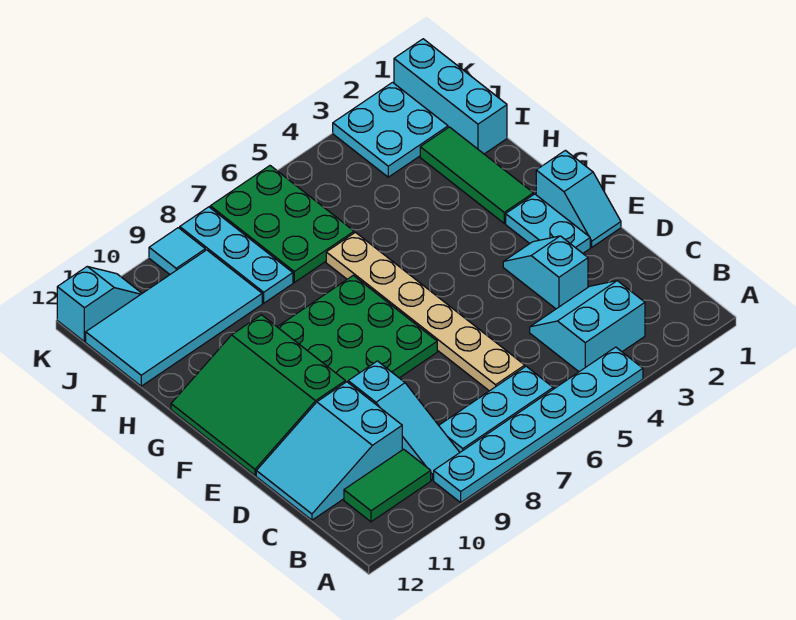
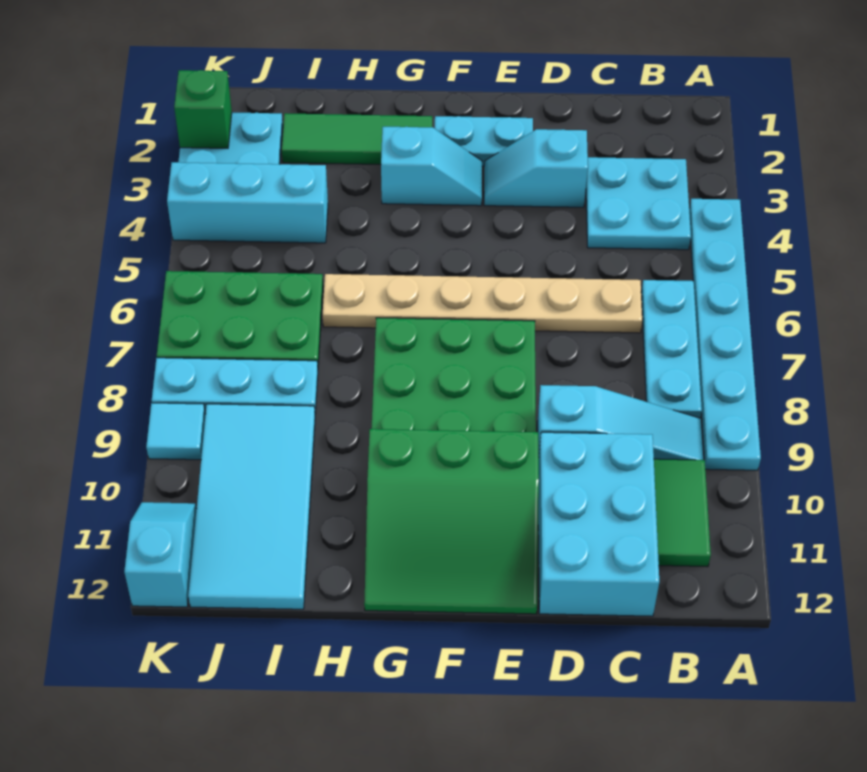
cyan 2x2 slope [530,281,645,372] -> cyan 2x2 plate [586,157,691,250]
cyan 2x3 slope [256,382,402,520] -> cyan 2x3 brick [538,432,659,616]
cyan 1x2 slope [536,150,621,247] -> cyan 1x2 slope moved to [381,127,482,206]
cyan 1x3 brick [394,39,507,154] -> cyan 1x3 brick moved to [167,162,328,243]
none -> green 1x1 brick [174,70,232,148]

